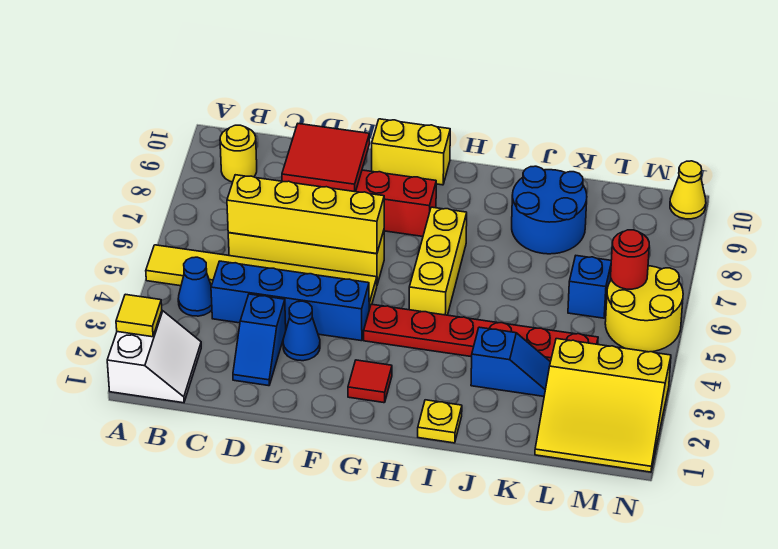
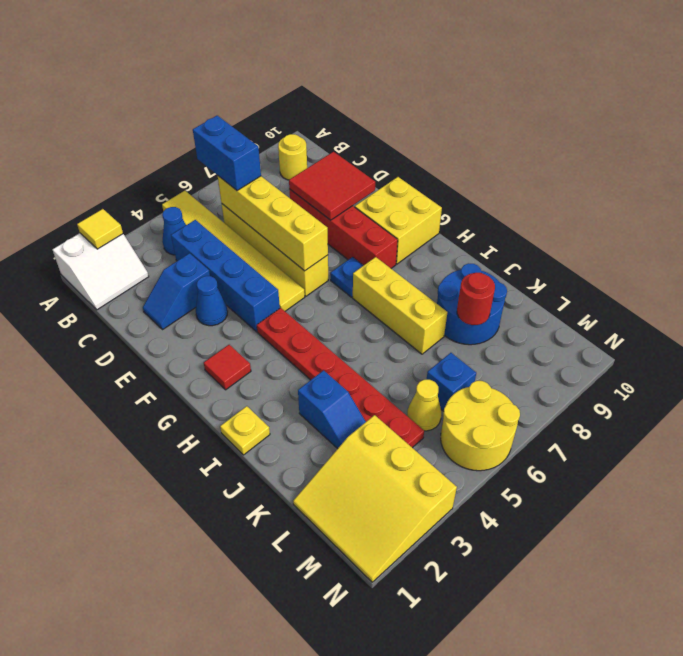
none -> blue 1x2 brick [193,116,261,191]
yellow 1x2 brick [372,119,450,185] -> yellow 2x2 brick [355,177,442,264]
none -> blue 1x1 plate [330,257,364,297]
yellow 1x3 brick [409,207,467,315] -> yellow 1x3 brick turned to [353,257,447,354]
red 1x1 round brick [611,230,649,289] -> red 1x1 round brick moved to [457,273,495,325]
yellow 1x1 cone [670,161,706,219] -> yellow 1x1 cone moved to [407,379,441,431]

